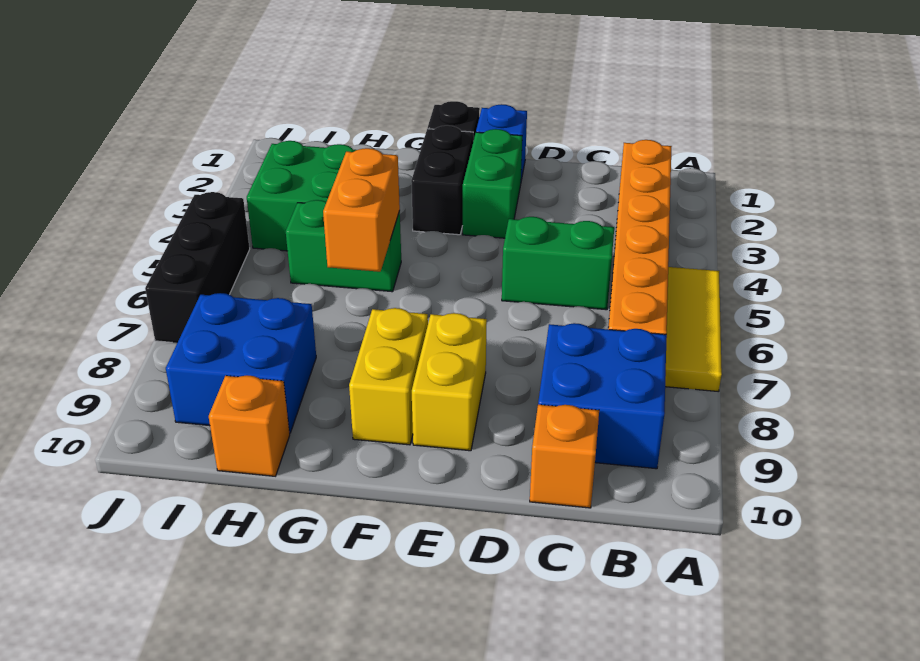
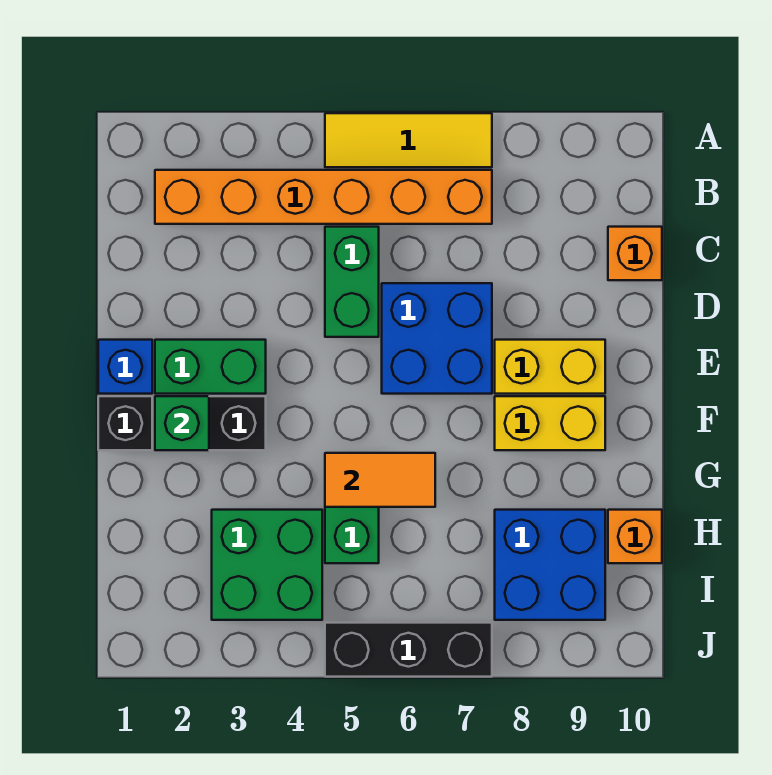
blue 2x2 brick [538,323,667,469] -> blue 2x2 brick moved to [382,283,492,394]
none -> green 1x1 brick [155,396,209,450]
orange 1x2 brick [323,148,400,272] -> orange 1x2 tile [325,453,435,507]

